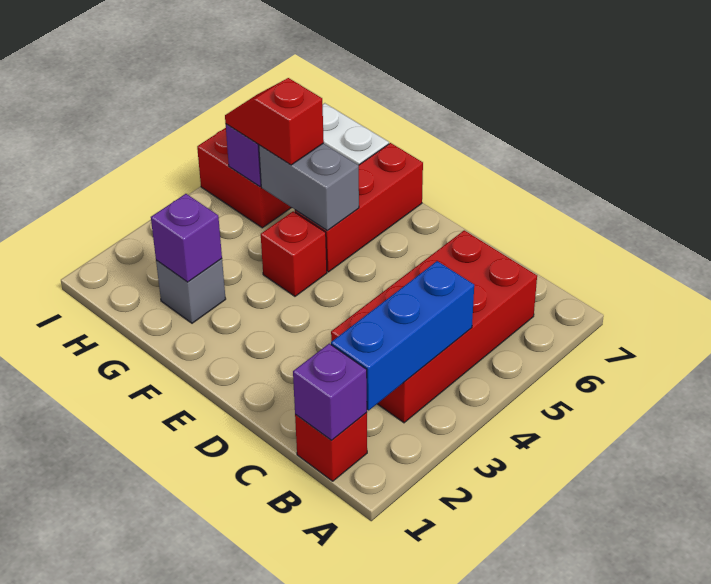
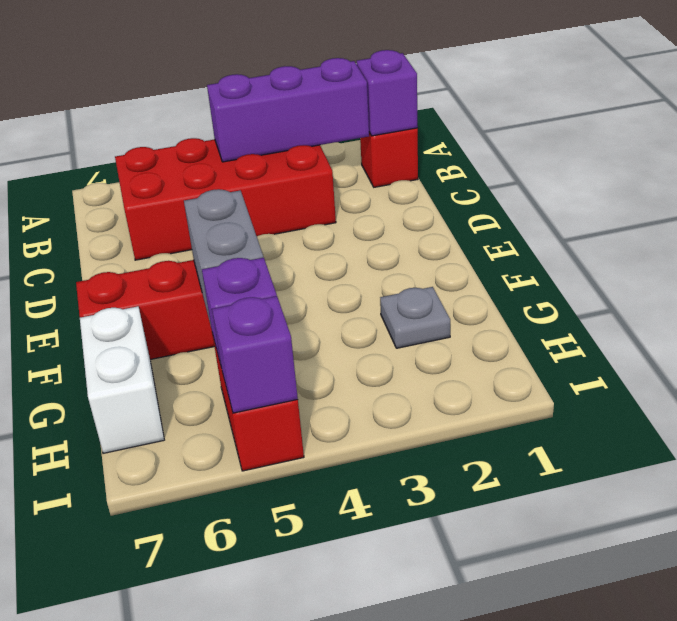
blue 1x3 brick [331,261,474,410] -> purple 1x3 brick [207,58,369,162]
red 1x1 brick [261,211,327,296] -> none
grey 1x1 brick [156,259,226,323] -> grey 1x1 plate [380,287,450,348]
purple 1x1 brick [151,194,222,282] -> purple 1x1 brick moved to [212,296,298,413]
red 1x2 slope [225,78,324,165] -> none

